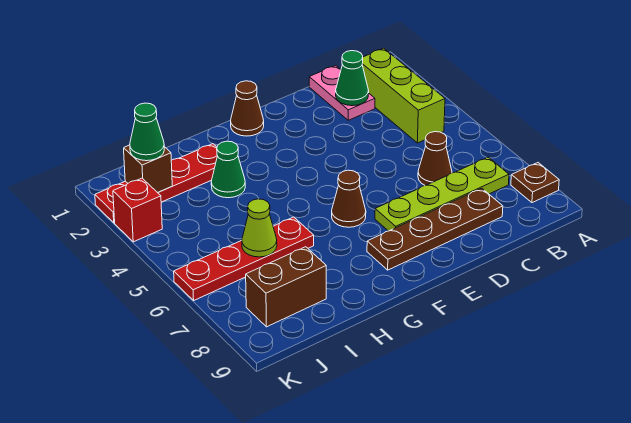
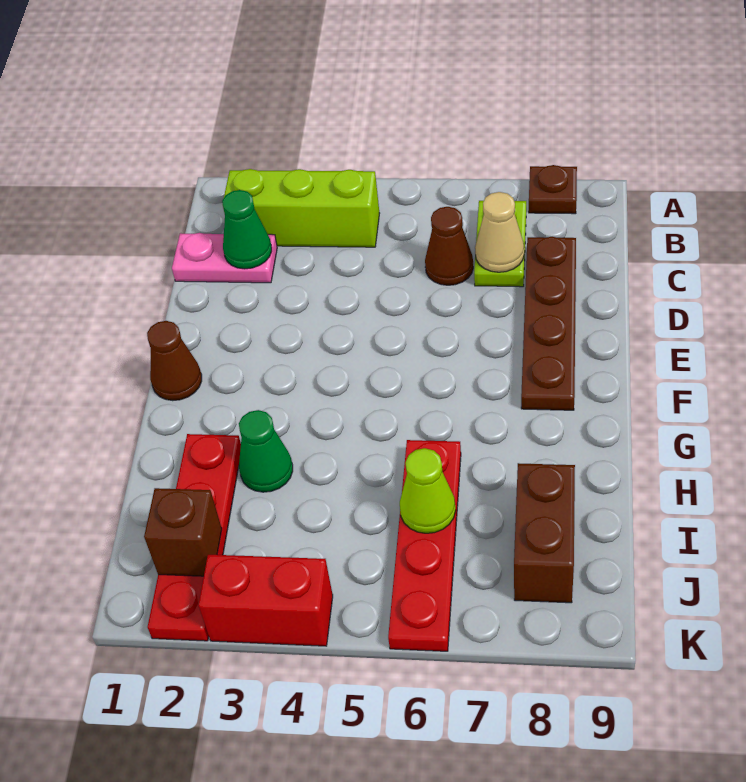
lime 1x4 plate [375,157,509,231] -> lime 1x2 plate [474,201,526,287]
none -> tan 1x1 cone [475,192,524,272]
brown 1x1 cone [332,170,366,227] -> none
green 1x1 cone [130,103,164,161] -> none
red 1x1 brick [113,178,162,242] -> red 1x2 brick [199,555,333,646]

